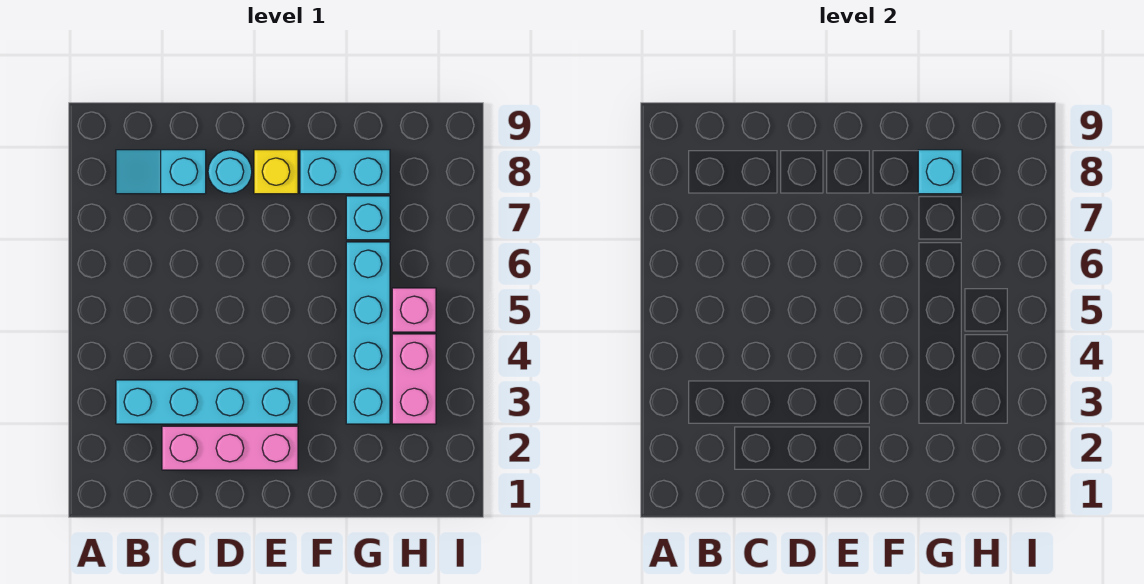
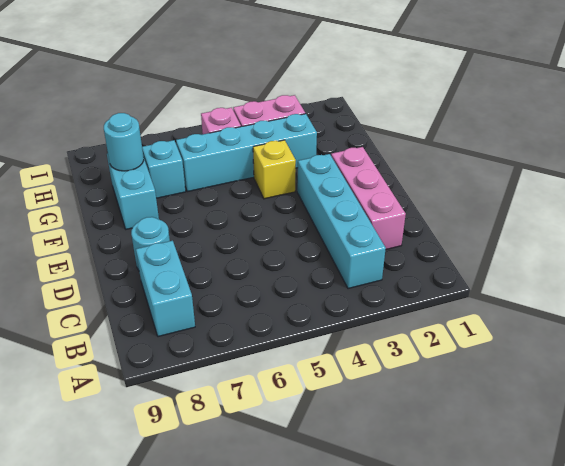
cyan 1x2 slope [116,150,206,194] -> cyan 1x2 brick [136,241,195,337]
yellow 1x1 brick [254,150,298,194] -> yellow 1x1 brick moved to [253,140,296,199]
cyan 1x1 brick [918,150,962,194] -> cyan 1x1 round brick [104,113,144,171]

